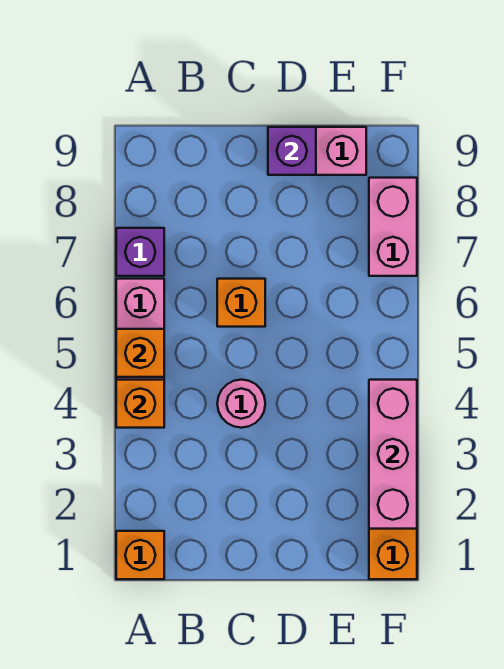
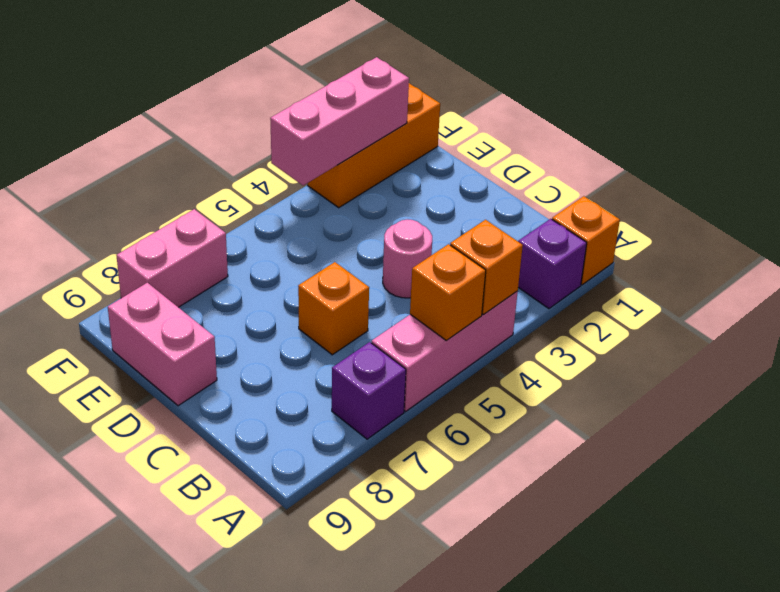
purple 1x1 brick [268,127,316,175] -> purple 1x1 brick moved to [518,219,587,309]

